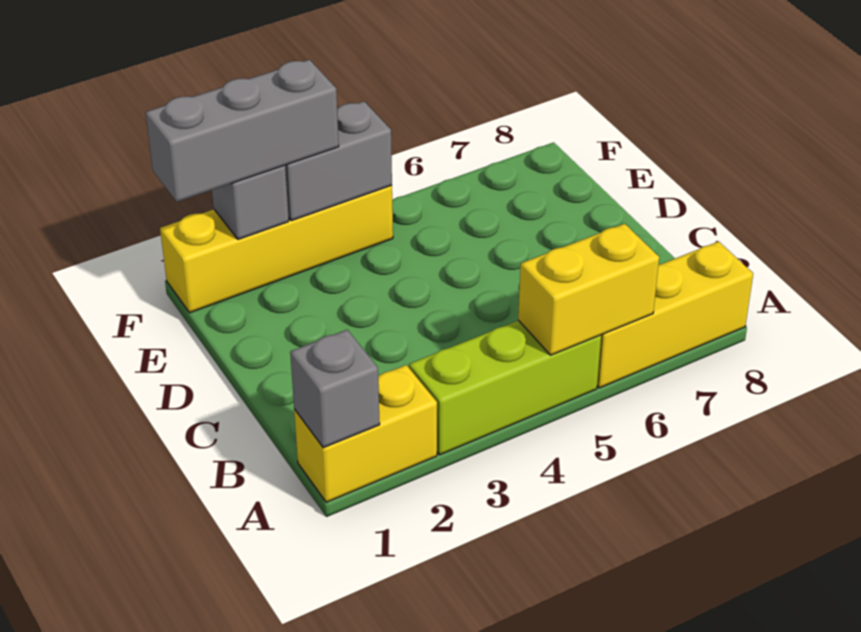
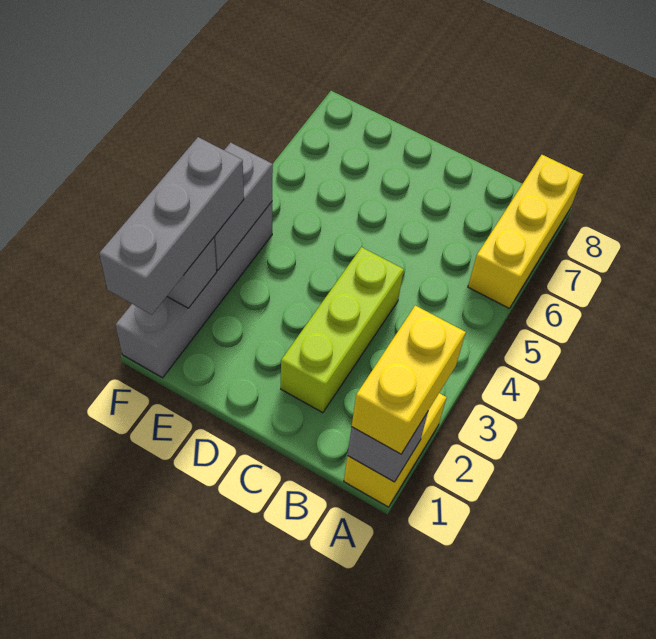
lime 1x3 brick [409,320,601,455] -> lime 1x3 brick moved to [281,247,404,413]
yellow 1x2 brick [518,224,659,355] -> yellow 1x2 brick moved to [352,306,466,454]
yellow 1x4 brick [160,185,393,313] -> grey 1x4 brick [115,202,272,378]

